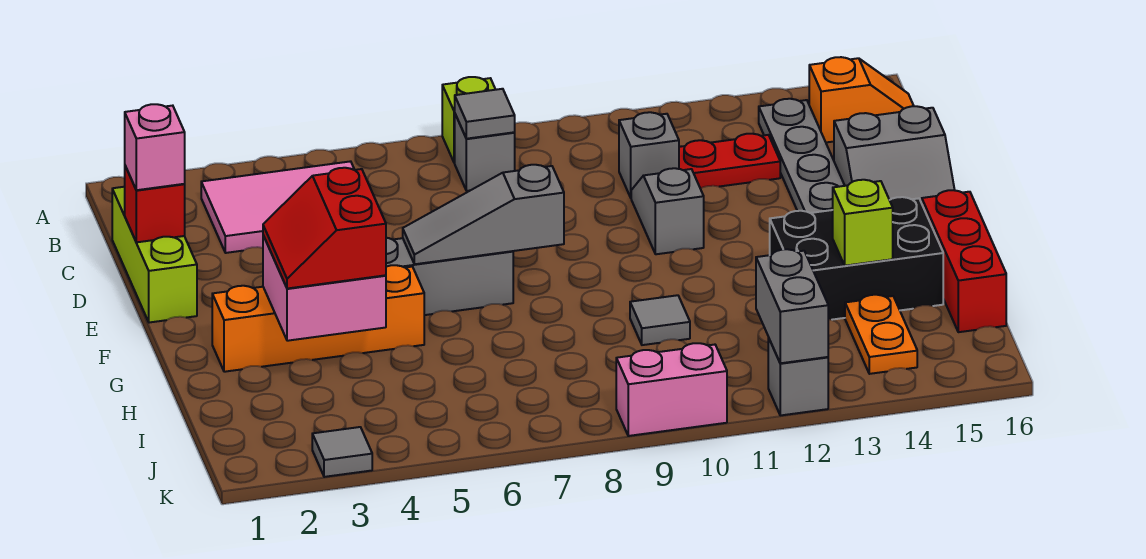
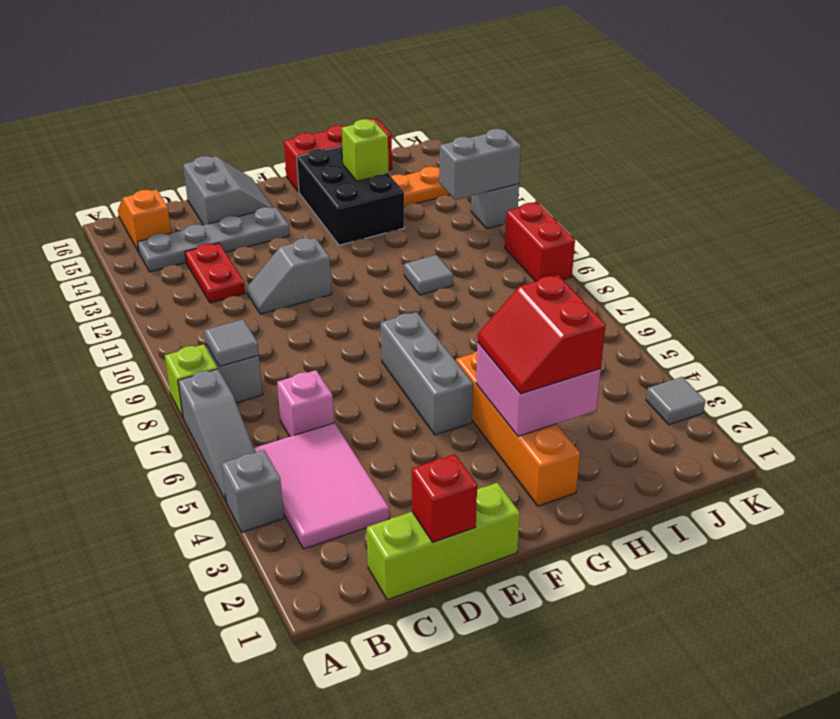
grey 1x1 brick [619,112,679,197] -> grey 1x1 brick moved to [222,450,284,532]
pink 1x1 brick [125,104,185,190] -> pink 1x1 brick moved to [277,370,334,437]
grey 1x3 slope [403,165,564,264] -> grey 1x3 slope moved to [178,369,255,501]
red 2x2 slope [263,168,386,289] -> red 2x2 slope turned to [478,275,606,394]
pink 1x2 brick [616,343,727,436] -> red 1x2 brick [505,203,575,281]

